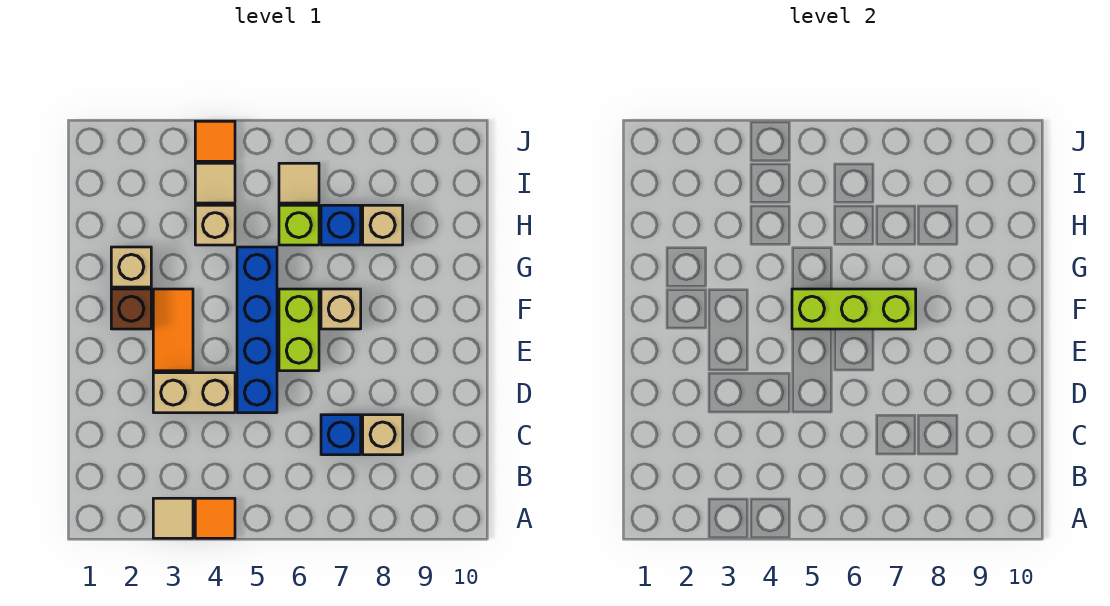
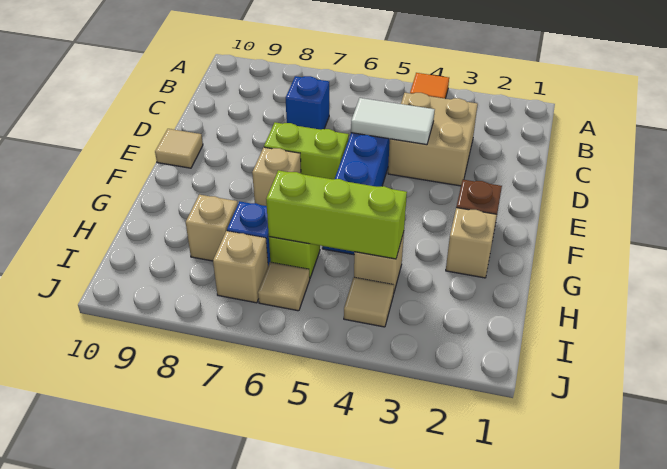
tan 1x1 tile [153,498,193,538] -> tan 1x1 tile moved to [155,129,203,168]
tan 1x1 brick [363,415,403,455] -> tan 1x1 brick moved to [213,231,268,303]
tan 1x2 brick [153,373,235,413] -> tan 2x2 brick [388,93,478,186]
none -> white 1x2 tile [351,98,435,145]
orange 1x2 tile [153,289,193,371] -> none
lime 1x2 brick [279,289,319,371] -> lime 1x2 brick turned to [264,122,349,179]
lime 1x3 brick [792,289,916,329] -> lime 1x3 brick moved to [266,170,407,259]
orange 1x1 tile [195,121,235,161] -> none

